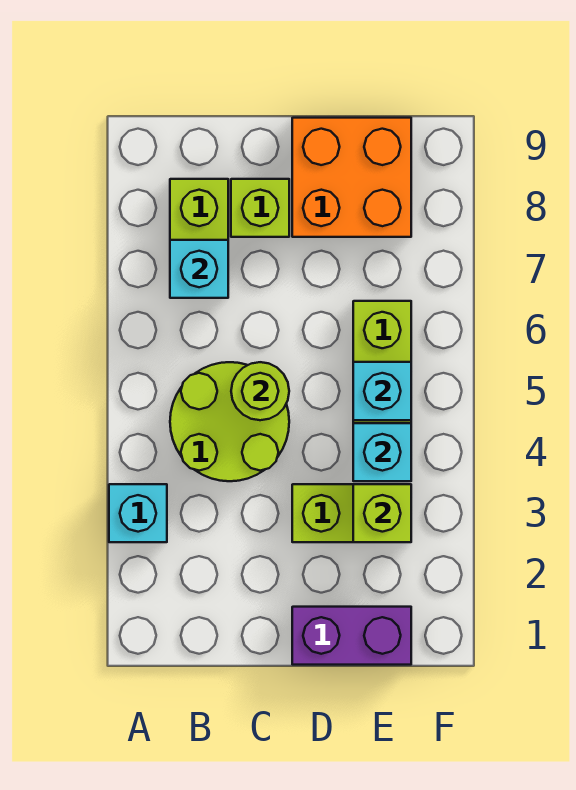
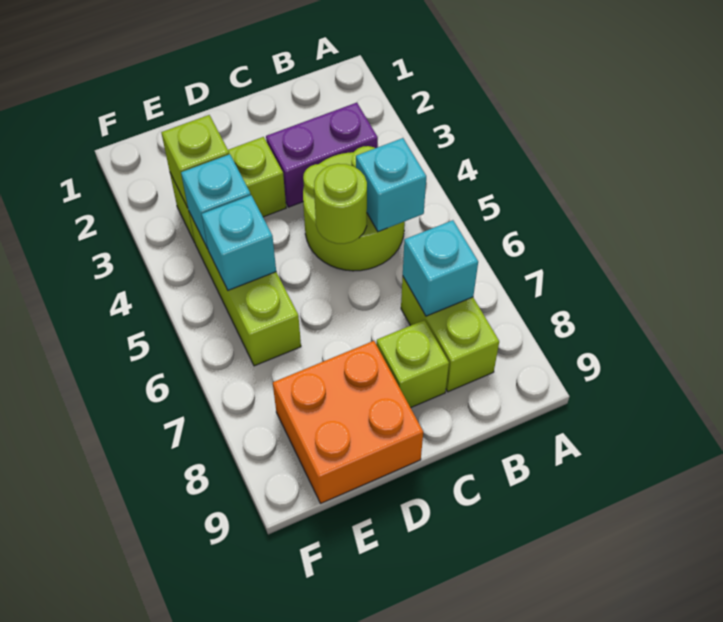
cyan 1x1 brick [109,484,167,542] -> cyan 1x1 brick moved to [356,138,426,232]
purple 1x2 brick [292,607,411,665] -> purple 1x2 brick moved to [266,103,378,207]

